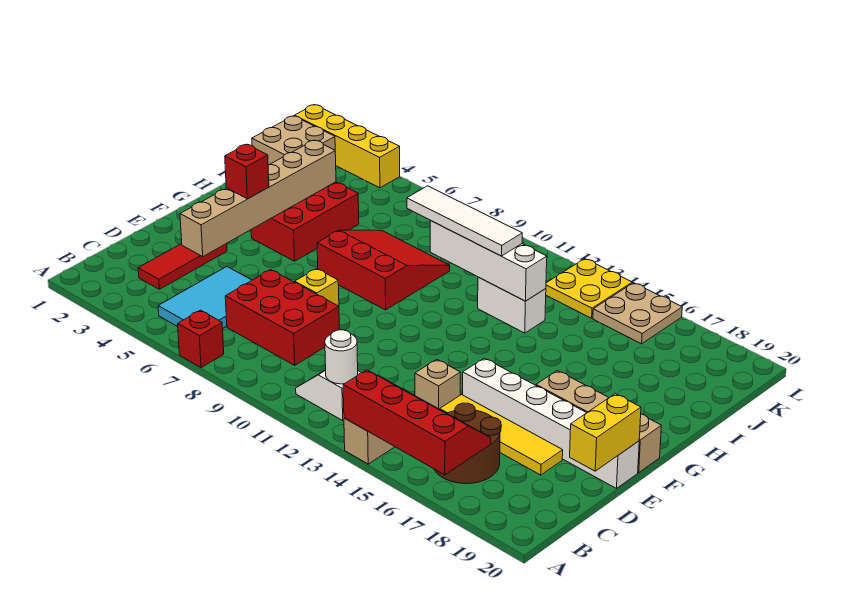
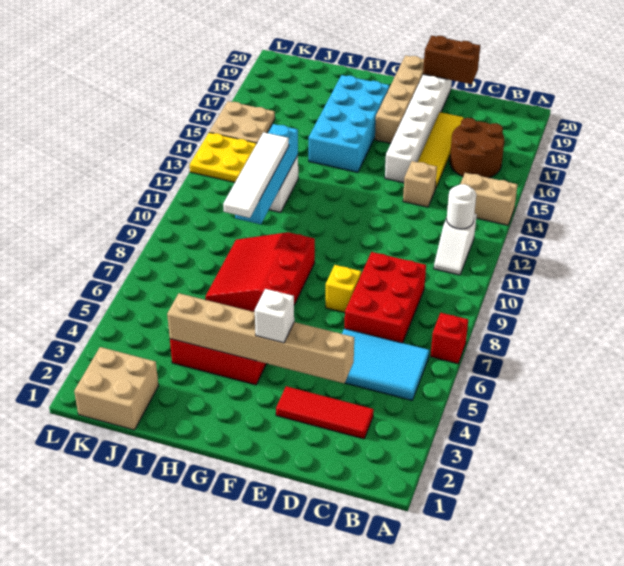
red 2x4 slope [343,370,491,475] -> none
yellow 1x2 brick [570,394,641,471] -> brown 1x2 brick [423,36,480,84]
red 1x1 brick [225,144,269,199] -> white 1x1 brick [255,289,294,343]
none -> cyan 2x4 brick [309,75,389,172]
white 1x4 brick [430,221,547,301] -> cyan 1x4 brick [235,124,298,224]
yellow 1x4 brick [294,105,400,188] -> none

